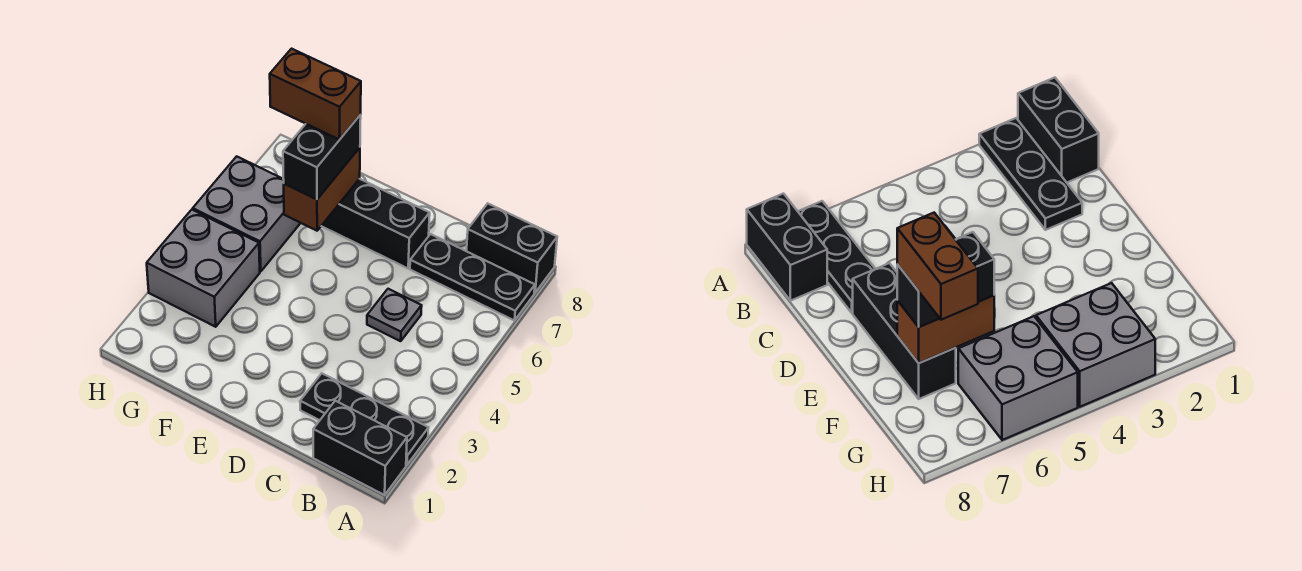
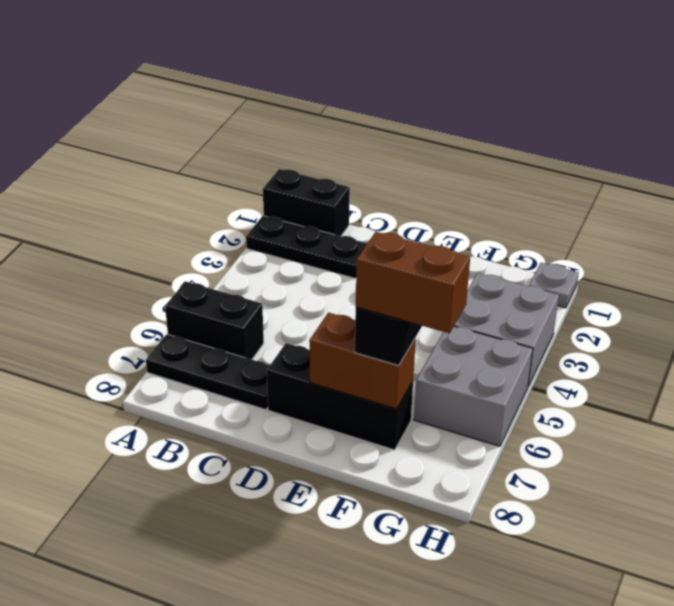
black 1x2 brick [467,204,557,293] -> black 1x2 brick moved to [165,281,264,360]
grey 1x1 plate [367,289,422,341] -> grey 1x1 plate moved to [529,263,579,308]
brown 1x2 brick [284,148,360,231] -> brown 1x2 brick turned to [309,313,416,409]

